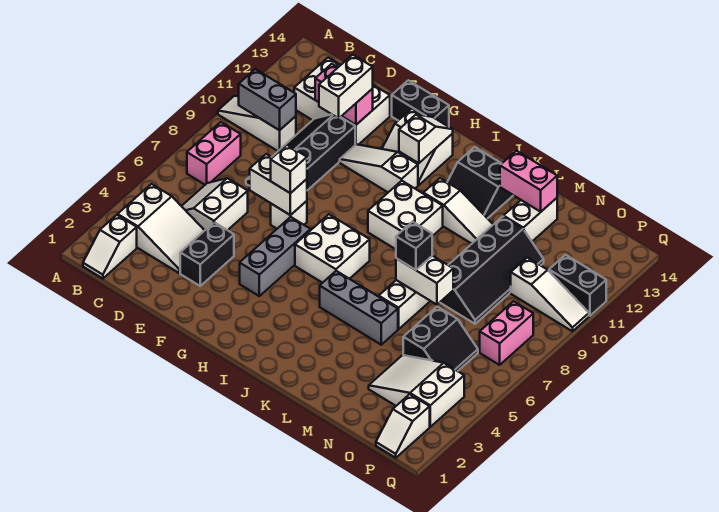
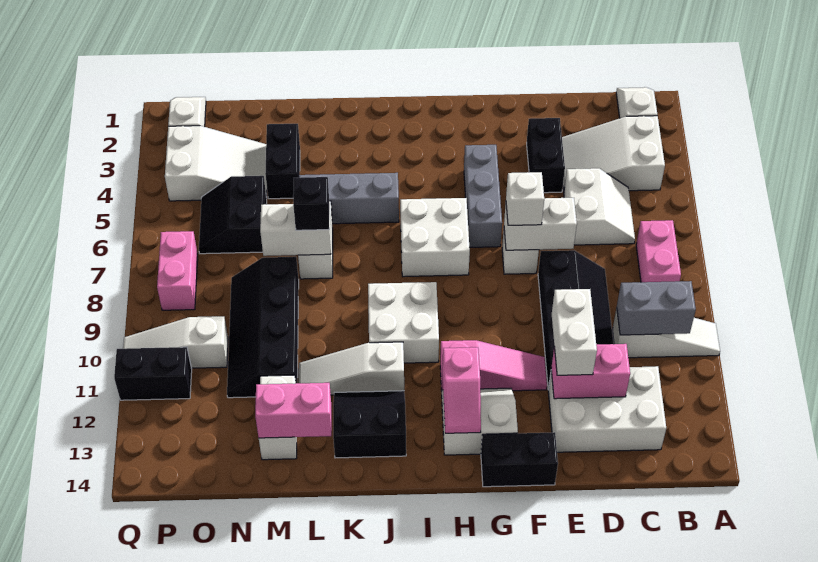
white 1x3 slope [340,144,418,192] -> pink 1x3 slope [440,340,547,391]
white 1x2 slope [399,115,453,163] -> pink 1x2 slope [442,347,481,433]
none -> black 1x2 brick [265,124,300,199]

